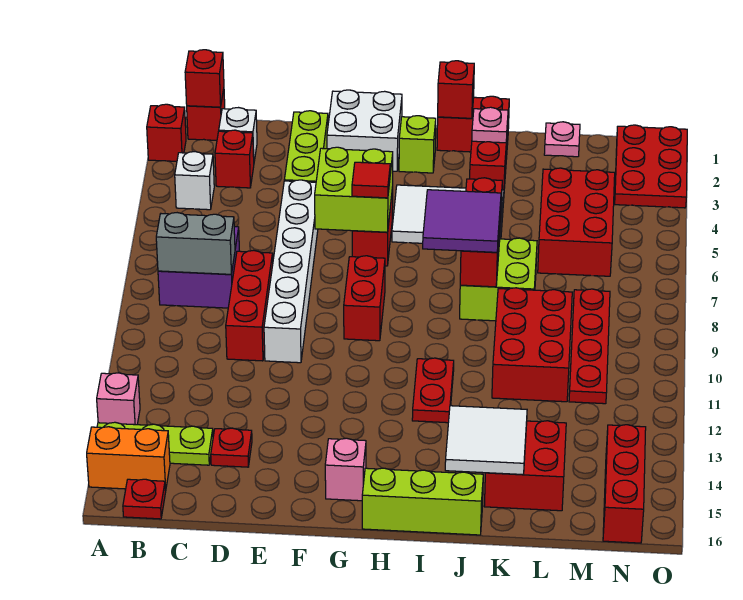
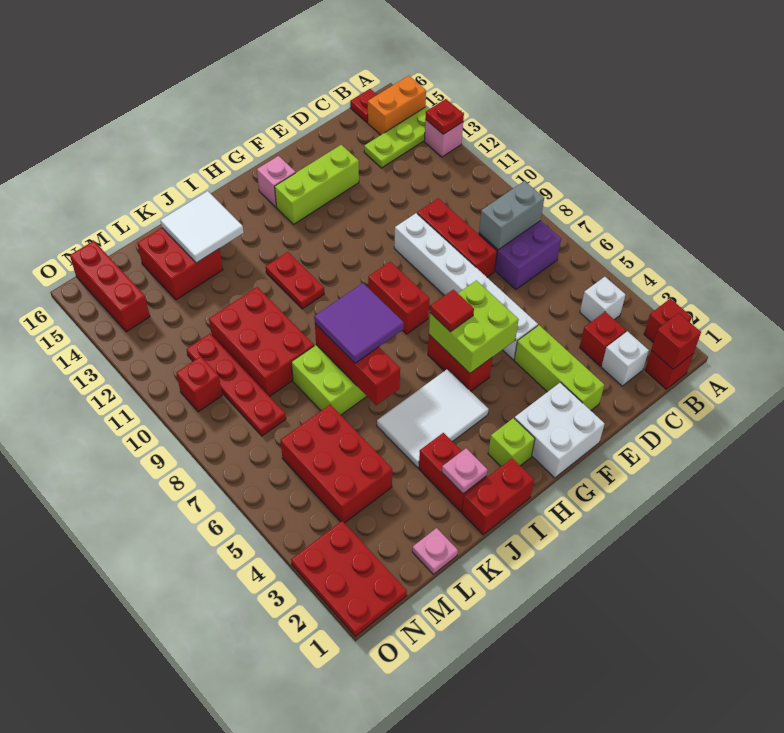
red 1x1 plate [211,428,252,467] -> red 1x1 plate moved to [426,99,464,134]
lime 1x3 brick [362,468,483,535] -> lime 1x3 brick moved to [275,145,359,224]
red 1x1 brick [438,61,474,118] -> red 1x1 brick moved to [176,356,222,412]

